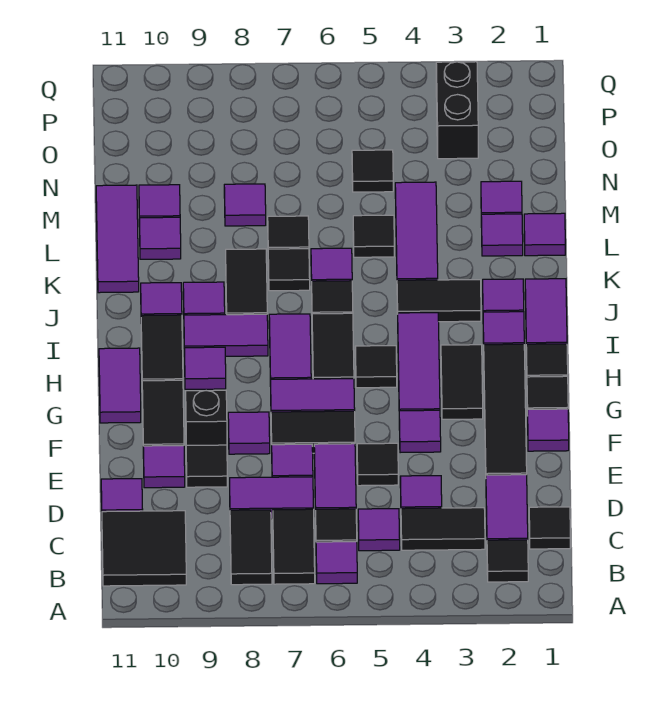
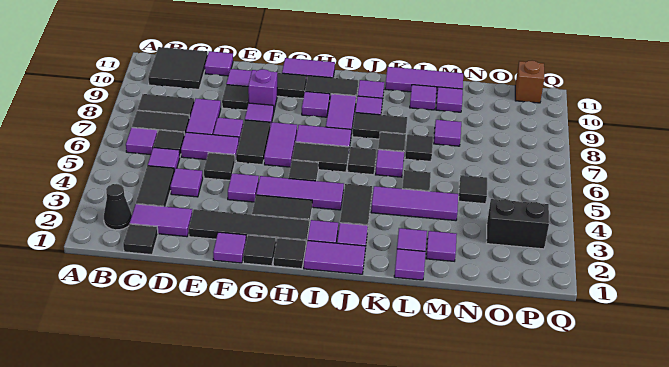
black 1x1 tile [487,540,528,582] -> black 1x1 cone [104,184,132,230]
black 1x1 brick [186,390,227,445] -> purple 1x1 brick [248,69,277,110]
none -> brown 1x1 brick [515,60,545,103]

